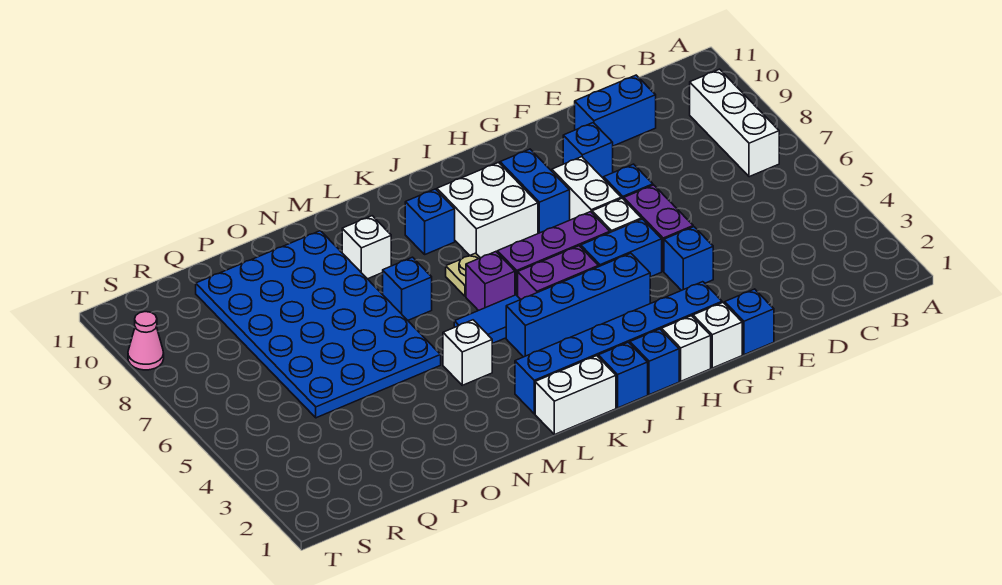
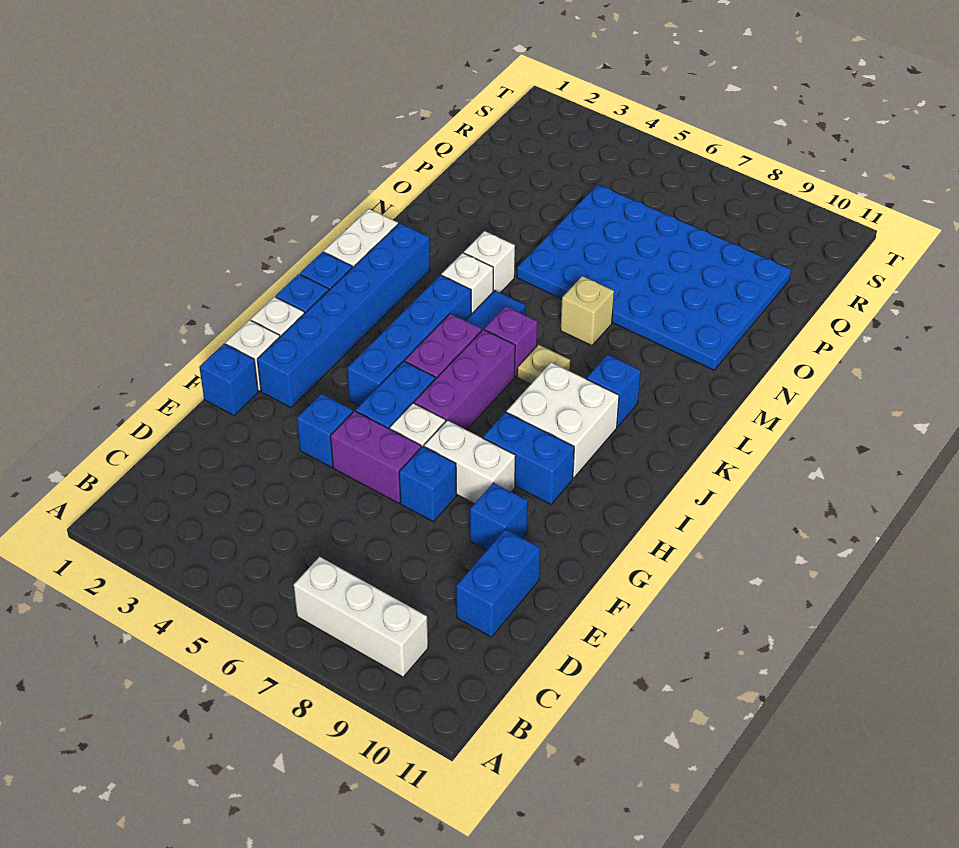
blue 1x1 brick [383,257,432,320] -> tan 1x1 brick [561,276,614,346]
white 1x1 brick [342,216,391,279] -> white 1x1 brick moved to [441,253,493,314]
pink 1x1 cone [128,312,164,370] -> none

